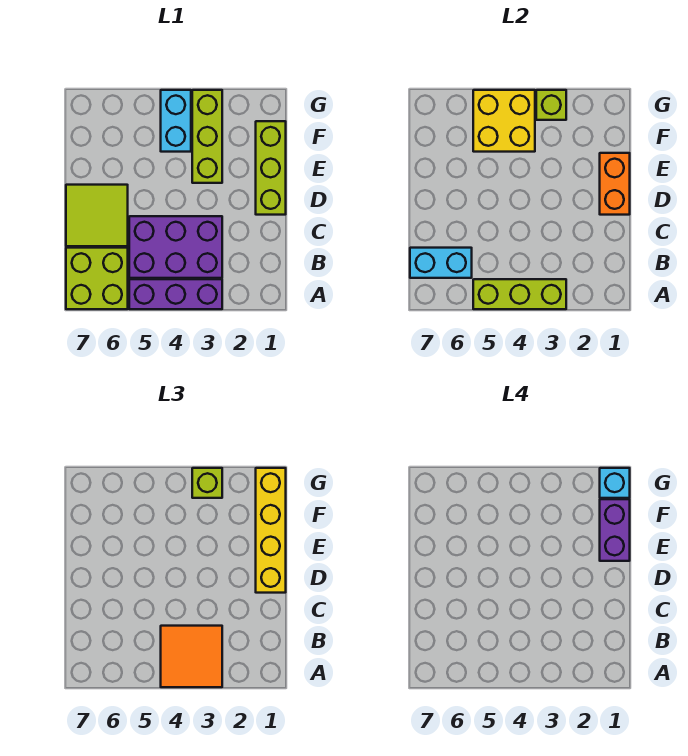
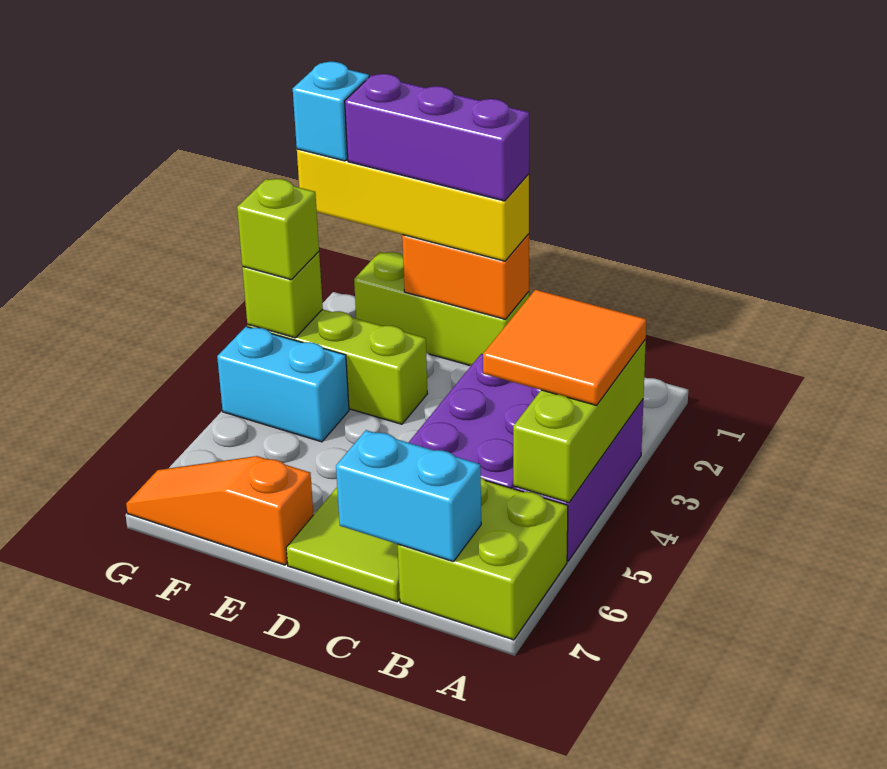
cyan 1x2 brick [410,248,472,278] -> cyan 1x2 brick turned to [336,430,481,562]
purple 1x2 brick [600,499,630,561] -> purple 1x3 brick [345,74,529,201]
none -> orange 1x3 slope [126,456,313,565]
yellow 2x2 brick [473,90,535,152] -> none

